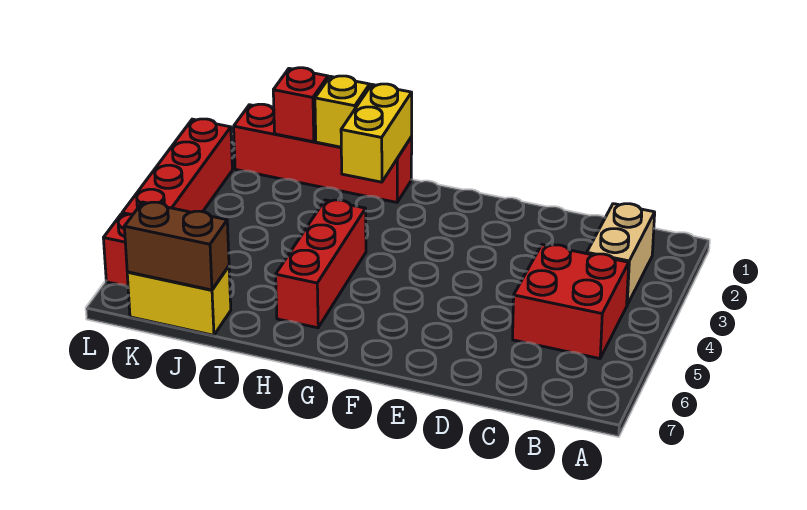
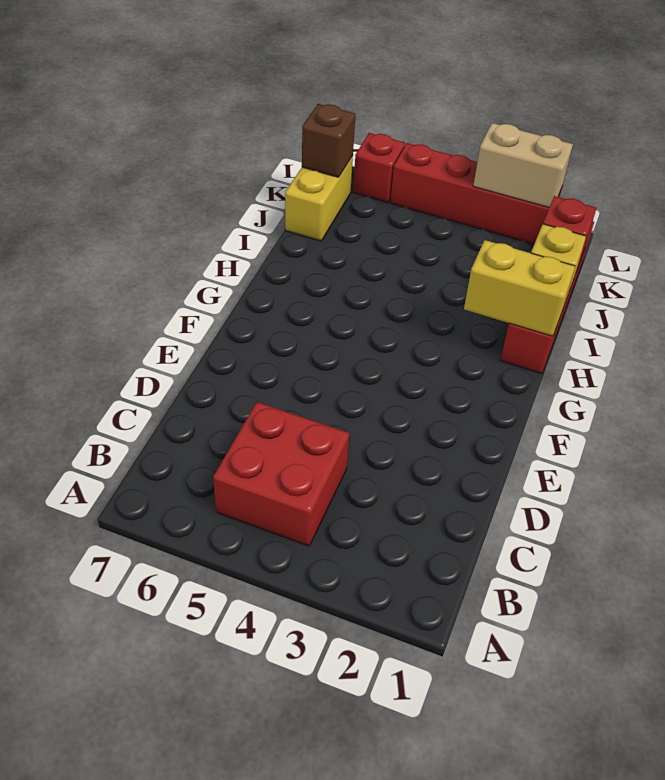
tan 1x2 brick [587,204,655,305] -> tan 1x2 brick moved to [473,123,573,207]
red 1x3 brick [276,200,366,328] -> none
brown 1x2 brick [124,202,229,290] -> brown 1x1 brick [302,104,355,177]

